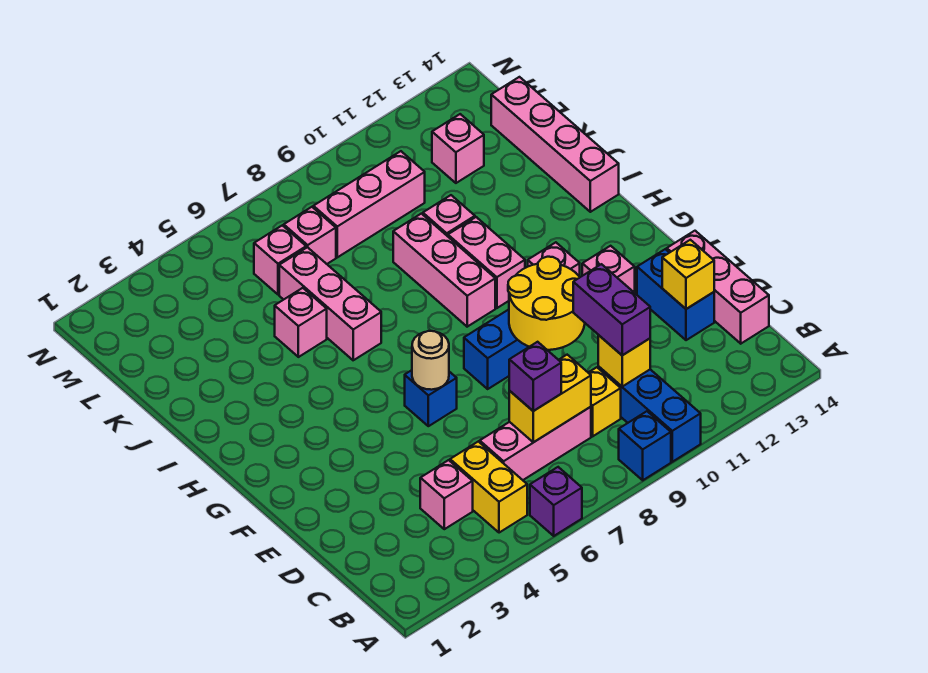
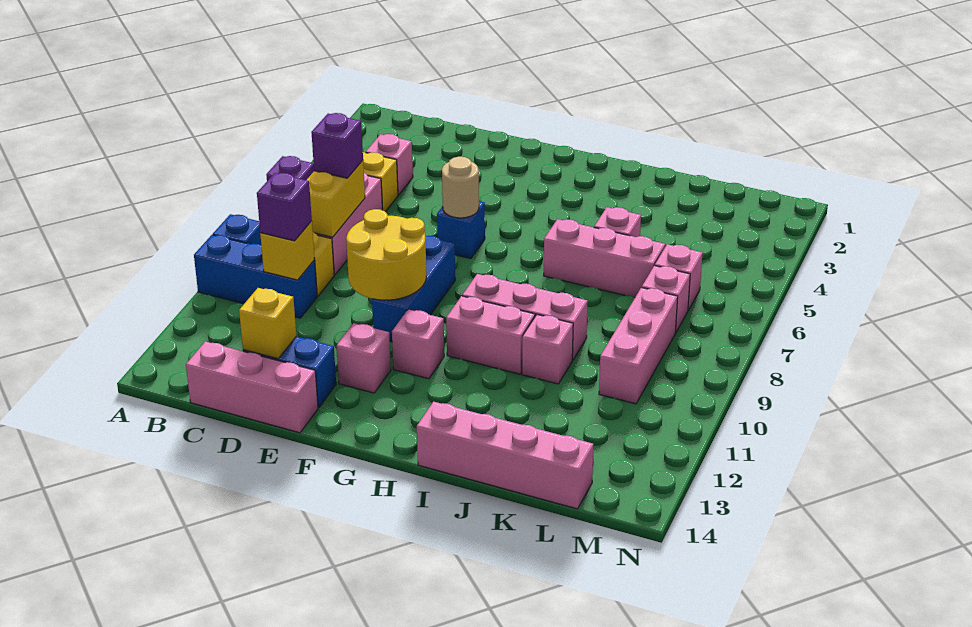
purple 1x2 brick [573,264,650,355] -> purple 1x1 brick [257,173,312,241]
pink 1x1 brick [432,114,484,183] -> none

